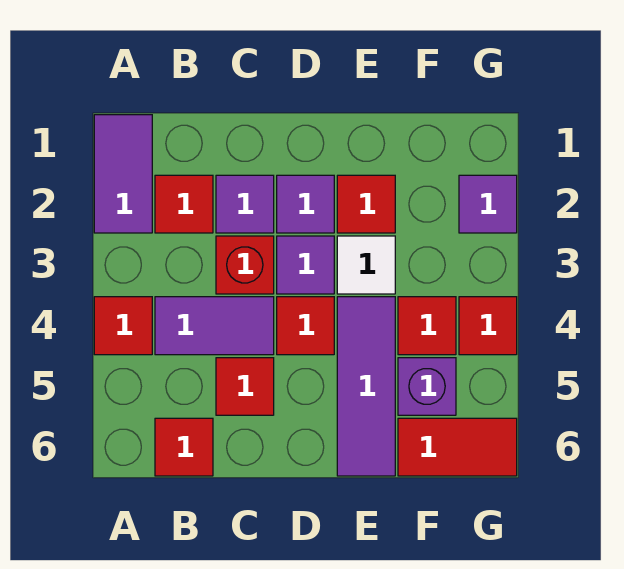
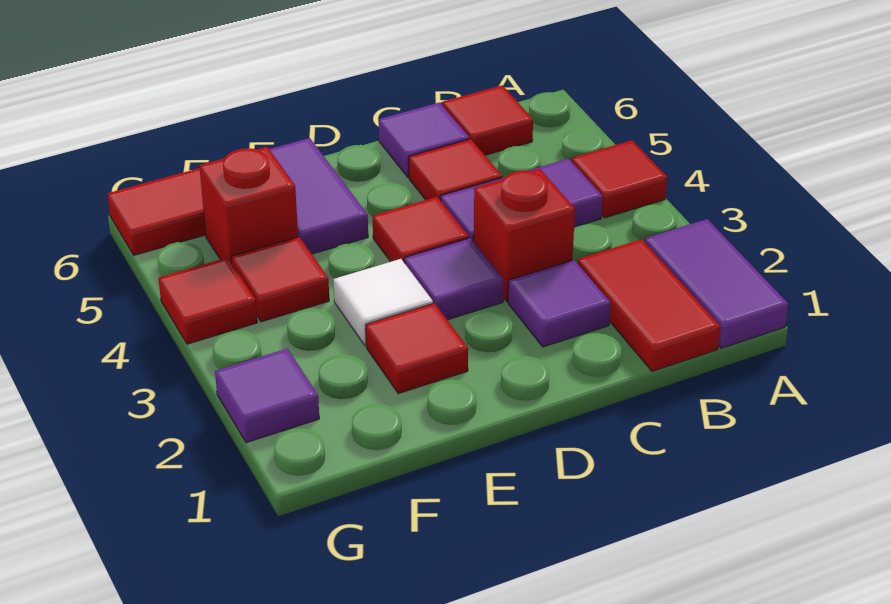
red 1x1 tile [155,175,213,233] -> red 1x2 tile [577,239,720,371]
purple 1x1 tile [277,175,334,233] -> purple 1x1 tile moved to [379,103,469,177]
purple 1x3 tile [337,297,395,476] -> purple 1x2 tile [269,138,368,254]
purple 1x1 brick [398,358,456,415] -> red 1x1 brick [199,147,298,263]

